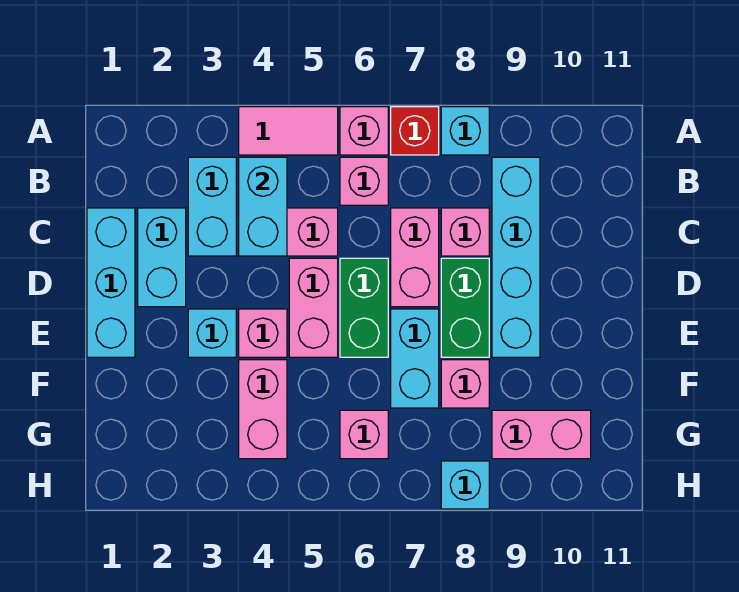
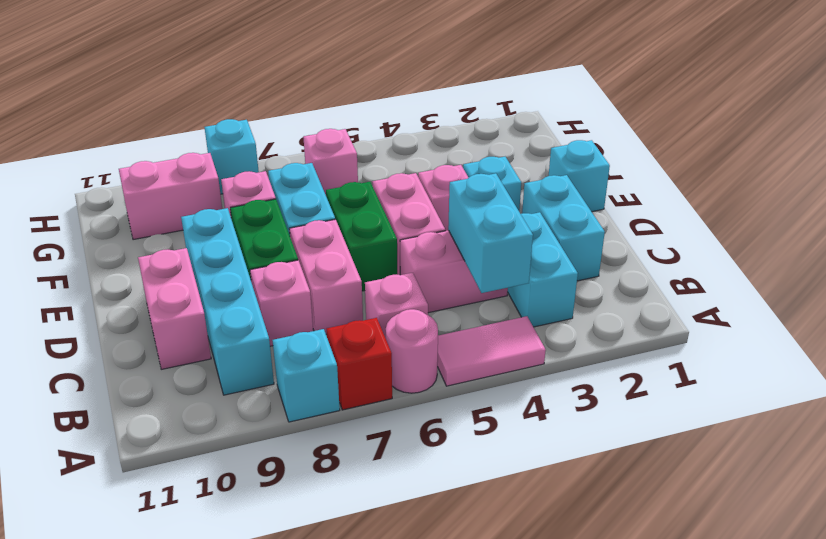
pink 1x1 brick [340,107,388,155] -> pink 1x1 round brick [386,309,438,393]
cyan 1x3 brick [87,208,135,357] -> cyan 1x1 brick [549,140,610,212]
pink 1x2 brick [239,360,287,459] -> pink 1x2 brick moved to [138,248,211,369]

